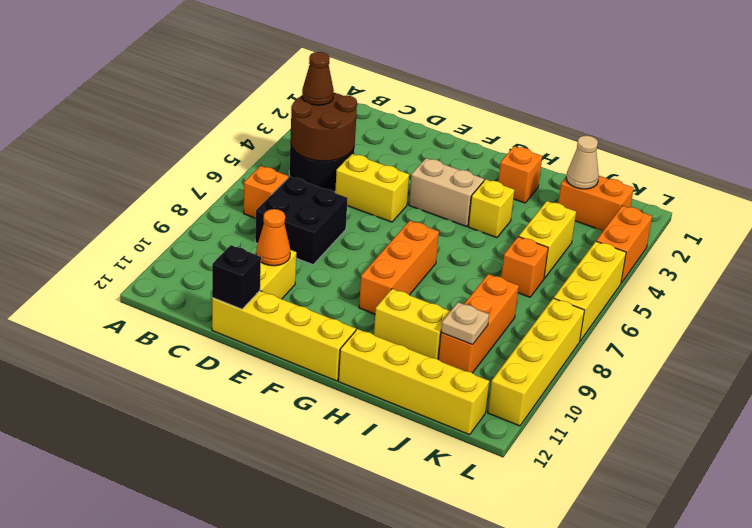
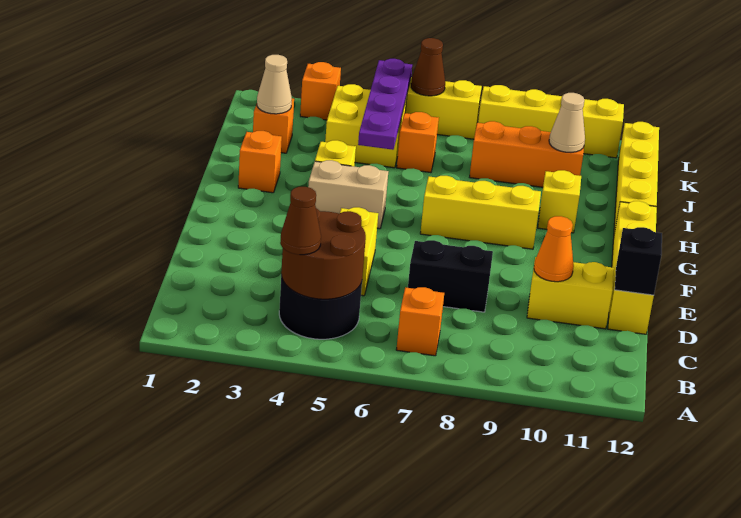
black 2x2 brick [255,177,348,265] -> black 1x2 brick [408,240,493,312]
tan 1x2 brick [409,158,484,227] -> tan 1x2 brick turned to [308,160,388,229]
orange 1x3 brick [359,221,439,314] -> yellow 1x3 brick [420,176,541,249]
yellow 1x2 brick [374,289,450,359] -> yellow 1x1 brick [538,170,581,233]
none -> purple 1x4 plate [358,59,412,150]
orange 1x2 brick [558,176,634,231] -> orange 1x1 brick [253,98,294,153]
yellow 1x2 brick [519,201,576,279] -> yellow 2x2 brick [325,84,407,168]
tan 1x1 plate [441,302,489,345] -> tan 1x1 cone [549,93,585,152]
orange 1x2 brick [596,206,652,283] -> orange 1x1 brick [300,62,341,120]
none -> brown 1x1 cone [411,38,445,96]

